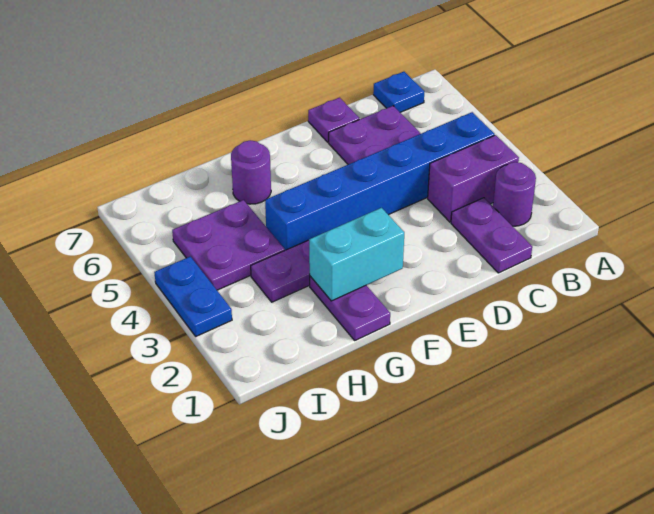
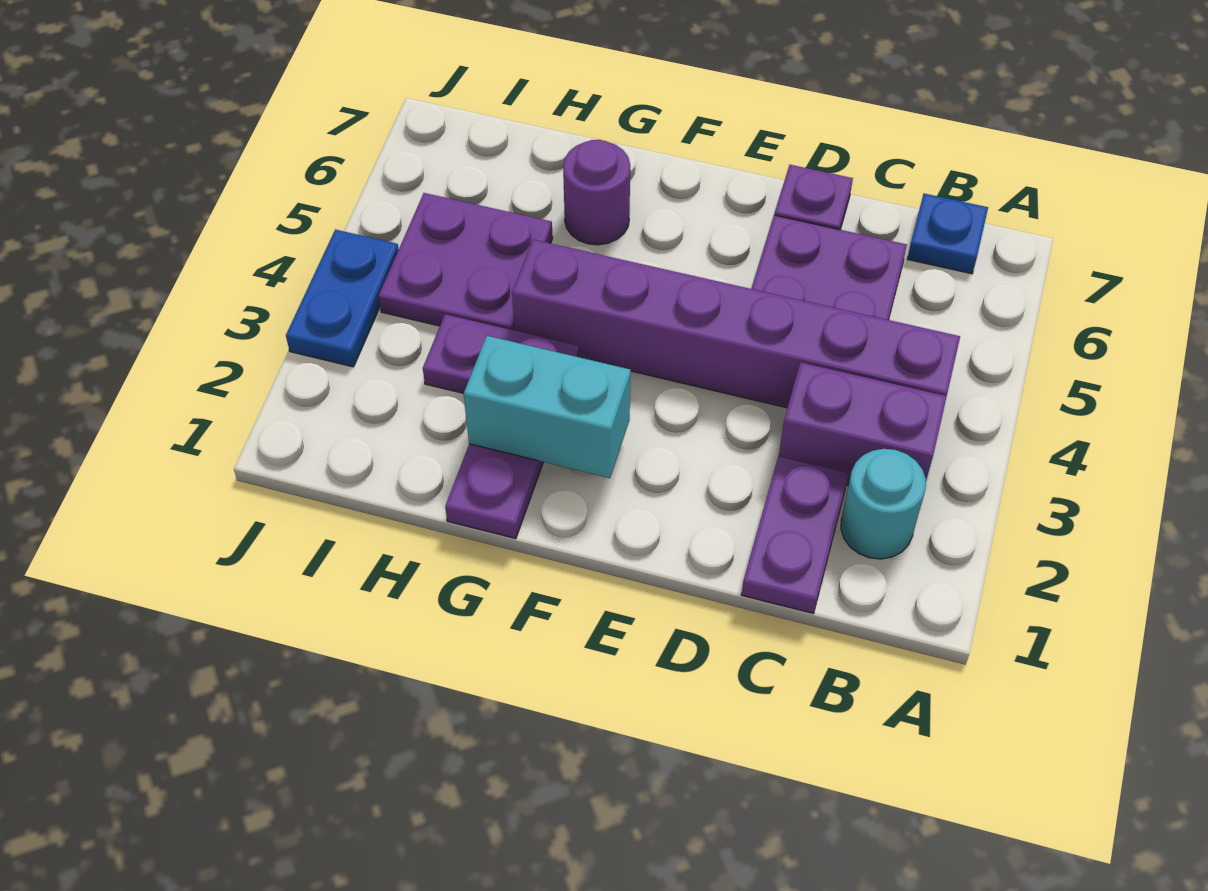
purple 1x1 round brick [493,162,536,226] -> cyan 1x1 round brick [841,449,926,559]
blue 1x6 brick [265,112,495,250] -> purple 1x6 brick [512,240,960,408]

